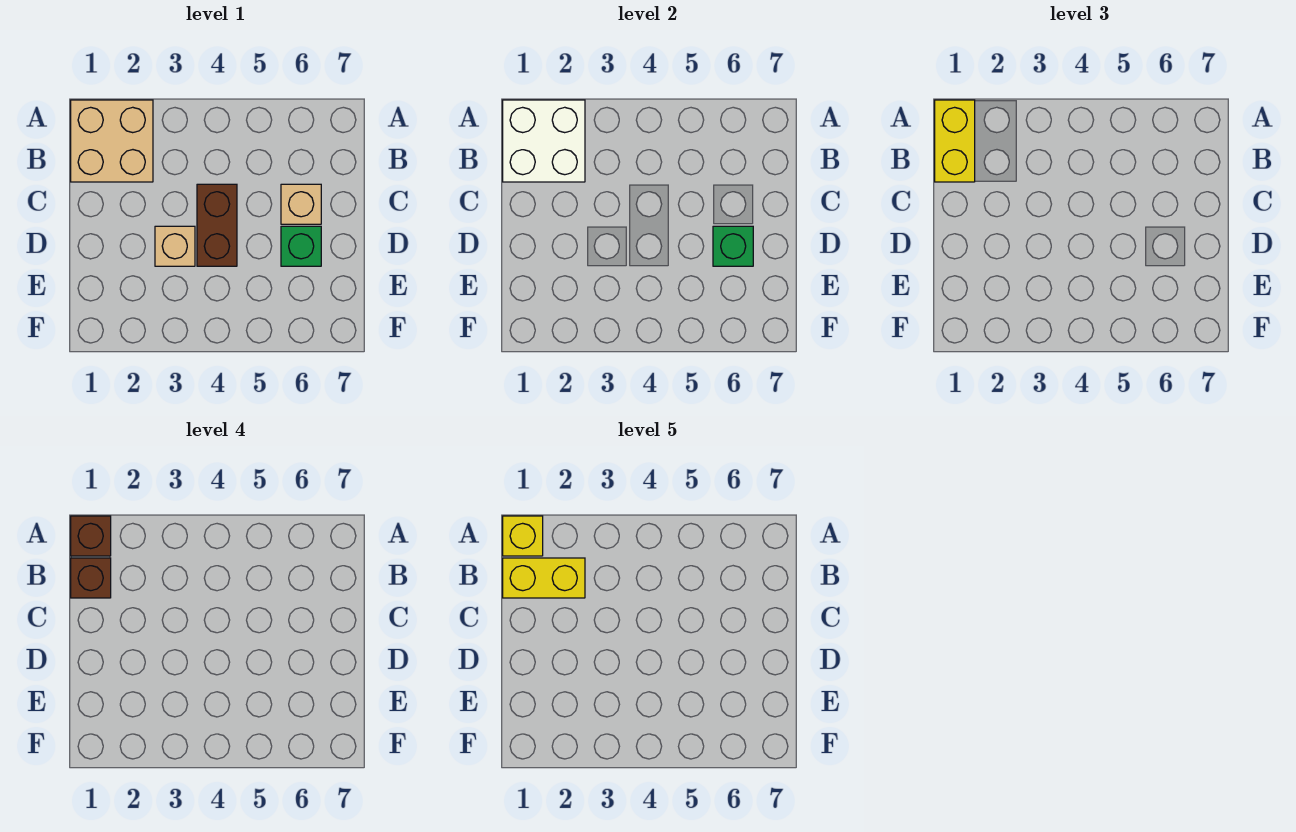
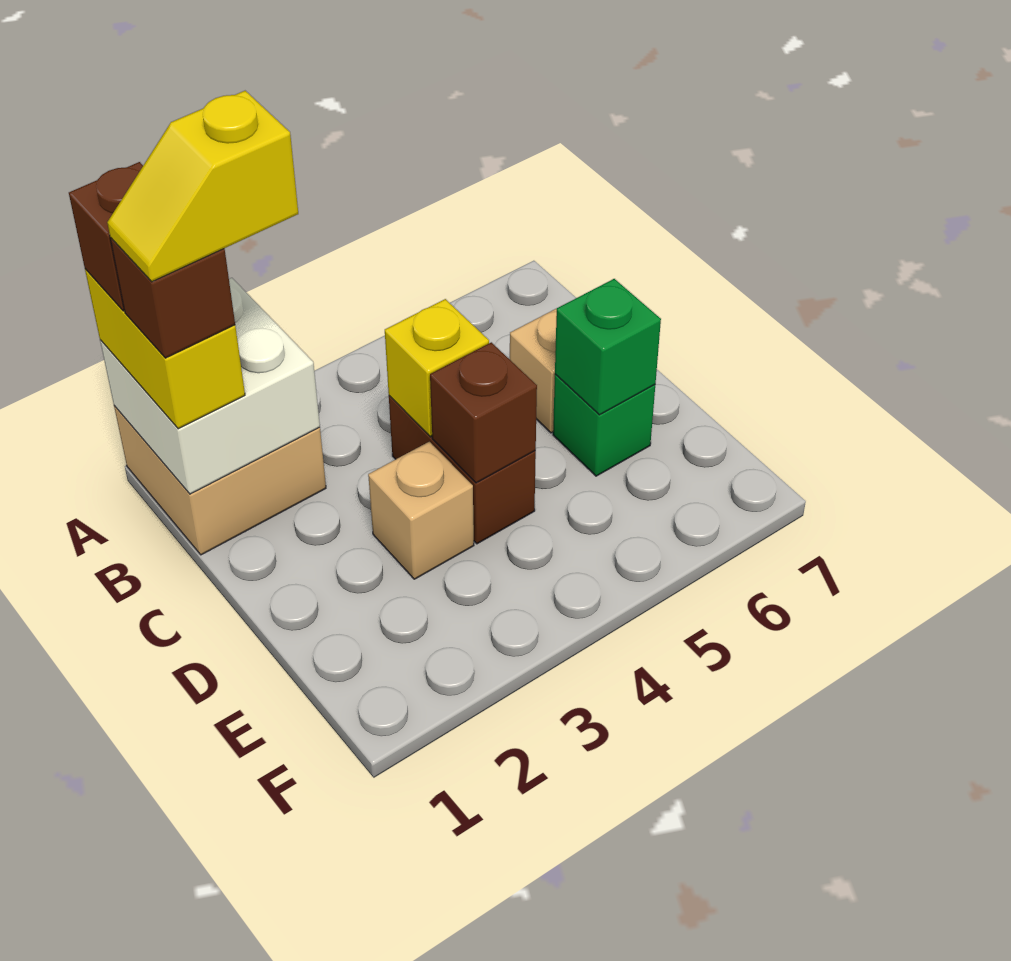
yellow 1x1 brick [503,516,543,556] -> yellow 1x1 brick moved to [385,299,489,437]
yellow 1x2 brick [503,558,585,598] -> yellow 1x2 slope [107,91,298,282]
none -> brown 1x1 brick [430,342,537,483]

